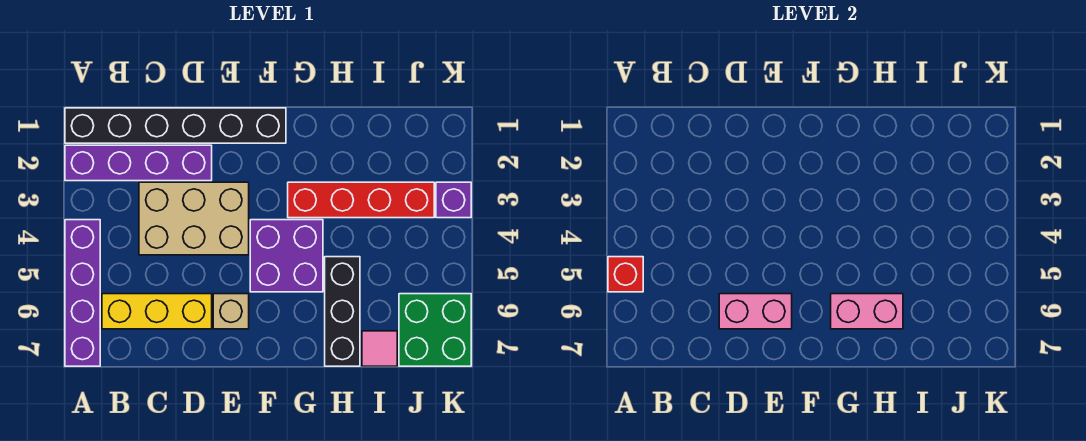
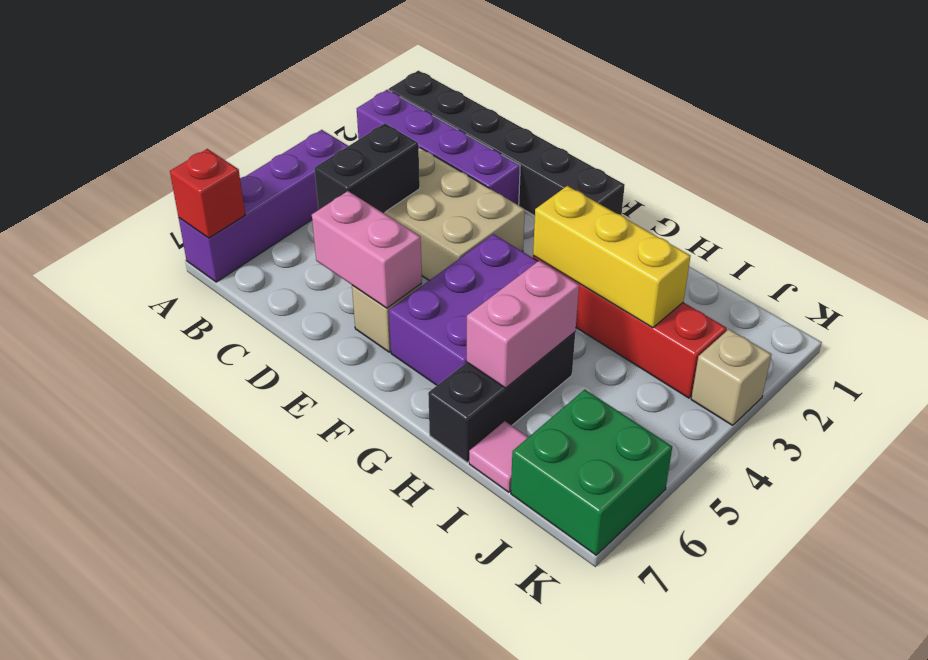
red 1x1 brick [608,257,643,292] -> red 1x1 brick moved to [170,149,245,238]
yellow 1x3 brick [102,294,212,329] -> yellow 1x3 brick moved to [533,186,690,328]
none -> black 1x2 brick [314,123,420,213]
purple 2x2 brick [250,220,323,292] -> purple 2x3 brick [389,234,538,385]
pink 1x2 brick [831,294,903,329] -> pink 1x2 brick turned to [467,261,579,388]
purple 1x1 brick [436,182,471,218] -> tan 1x1 brick [691,329,772,425]

